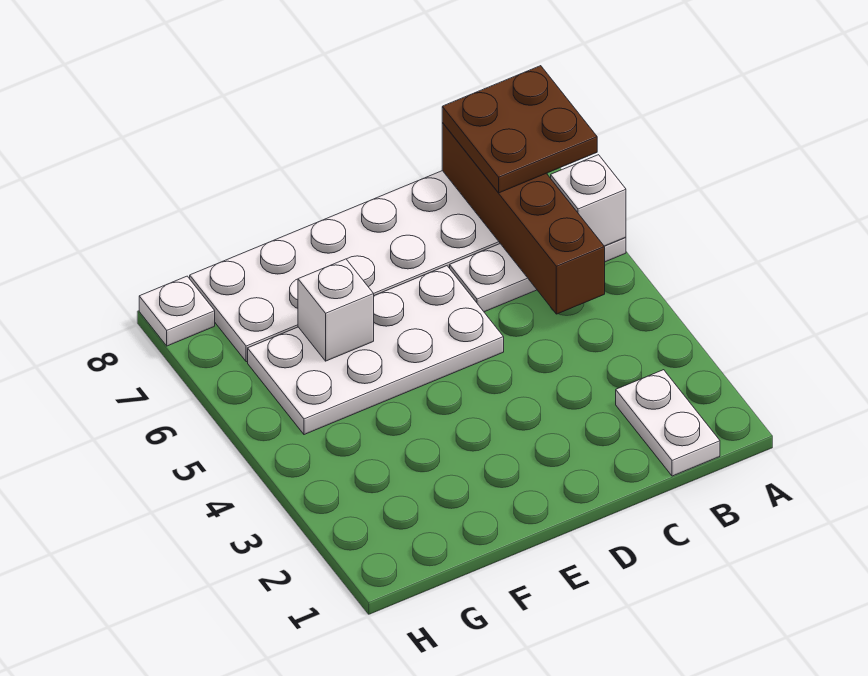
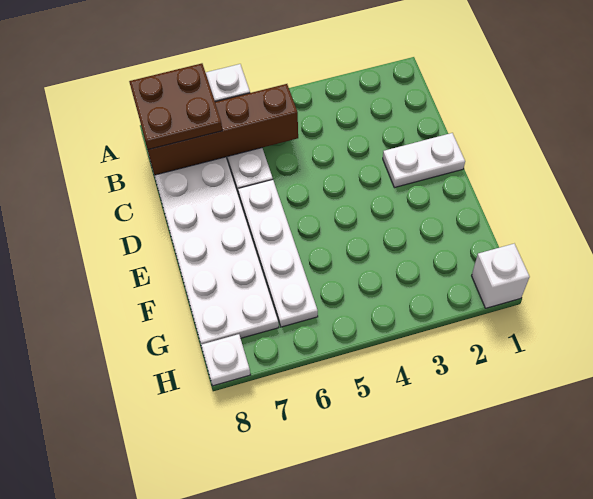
white 1x2 plate [616,370,720,476] -> white 1x2 plate moved to [383,133,465,188]
white 2x4 plate [248,266,504,435] -> white 1x4 plate [238,180,318,327]
white 1x1 brick [298,259,374,361] -> white 1x1 brick moved to [472,244,530,308]

